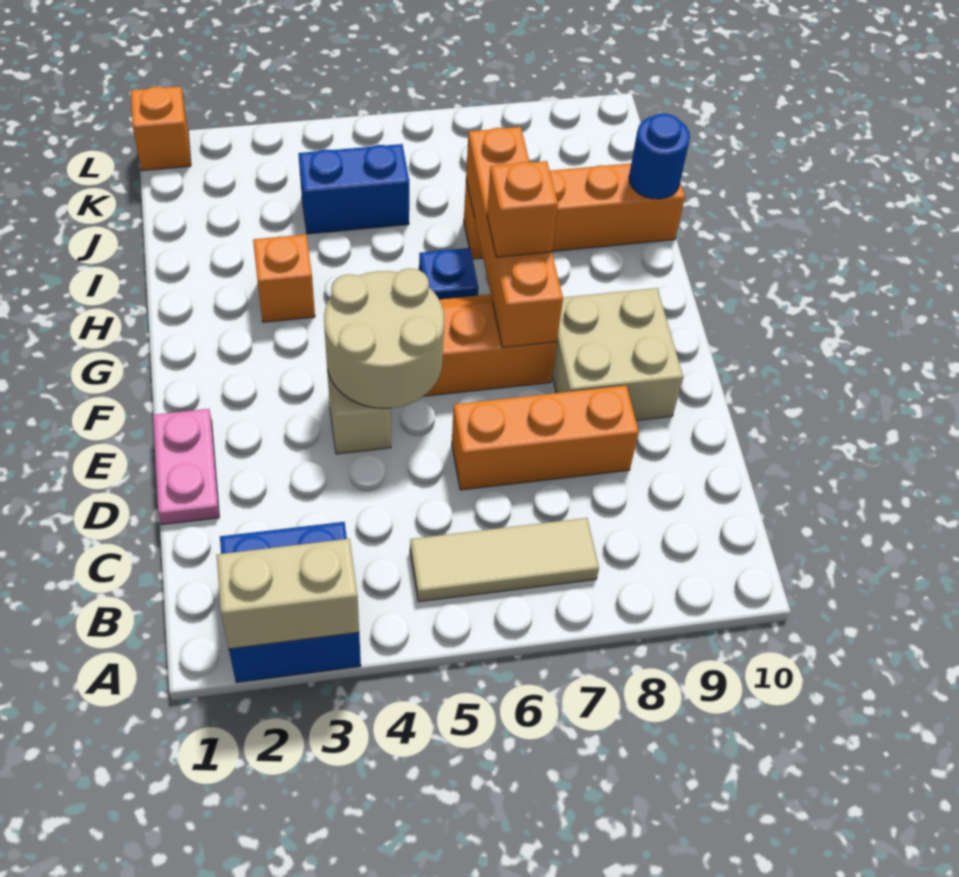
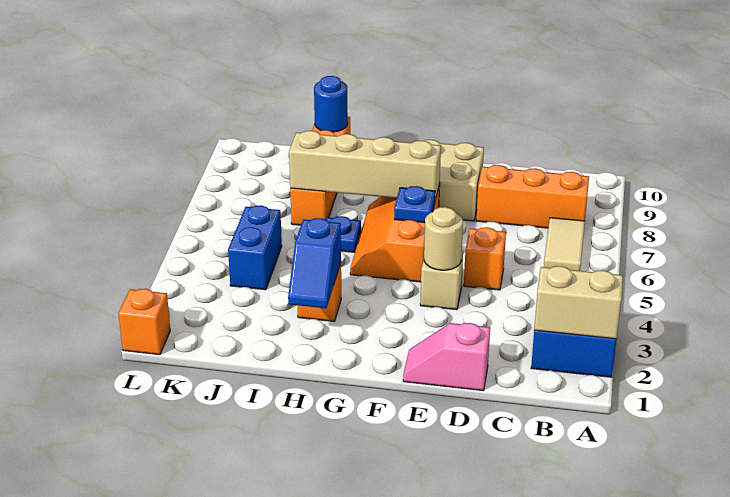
tan 1x2 brick [216,539,359,649] -> tan 1x2 brick turned to [534,266,623,339]
tan 1x3 tile [410,518,599,602] -> tan 1x2 tile [544,218,585,271]
pink 1x2 plate [153,409,219,525] -> pink 1x2 slope [403,323,490,391]
orange 1x3 brick [452,386,639,490] -> orange 1x3 brick turned to [476,165,589,228]
tan 2x2 round brick [324,268,444,409] -> tan 1x1 round brick [424,207,463,270]
none -> blue 1x1 plate [394,186,435,223]
orange 1x4 brick [466,127,563,347] -> tan 1x4 brick [289,131,441,200]
orange 1x1 brick [487,161,558,257] -> orange 1x1 brick moved to [464,227,506,290]
none -> blue 1x2 slope [288,218,341,308]

